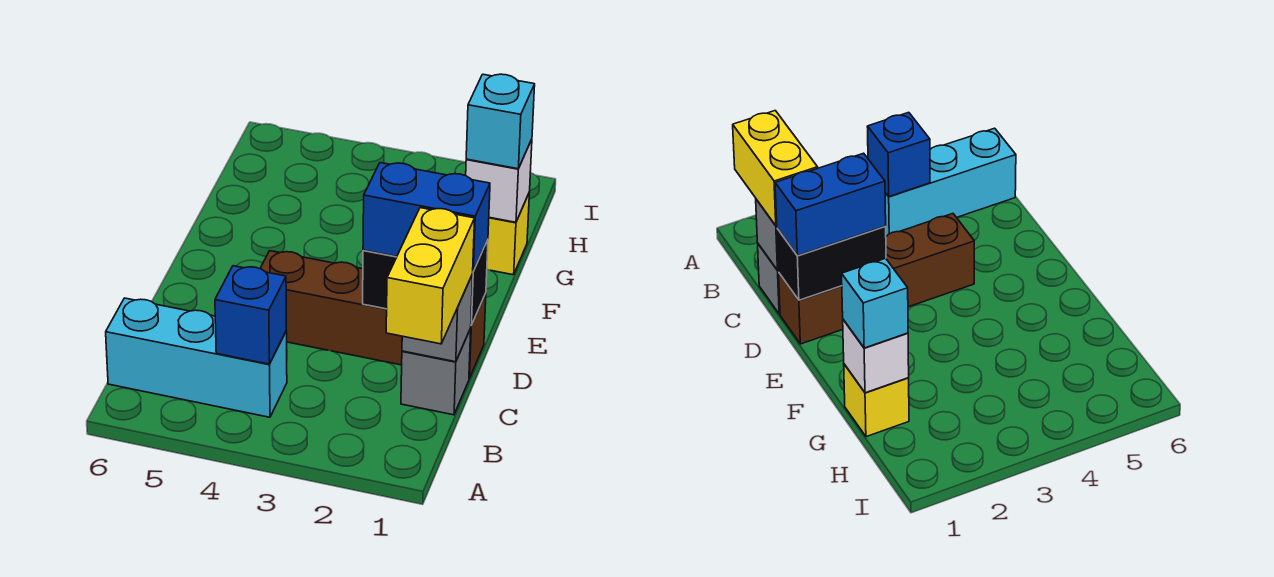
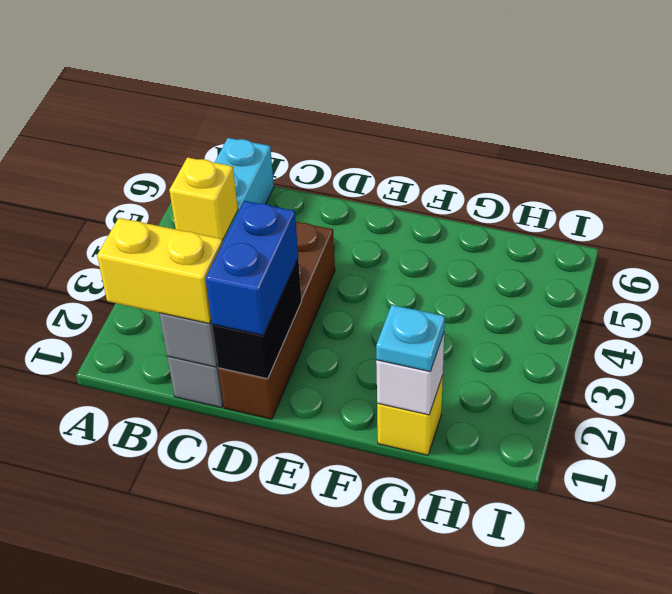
blue 1x1 brick [215,266,286,364] -> yellow 1x1 brick [169,158,238,240]
cyan 1x1 brick [466,74,535,169] -> cyan 1x1 plate [376,305,445,372]

